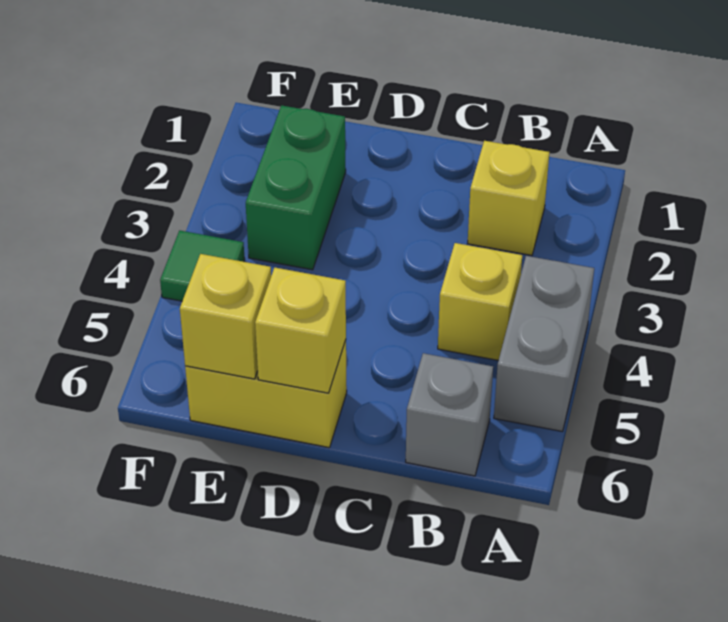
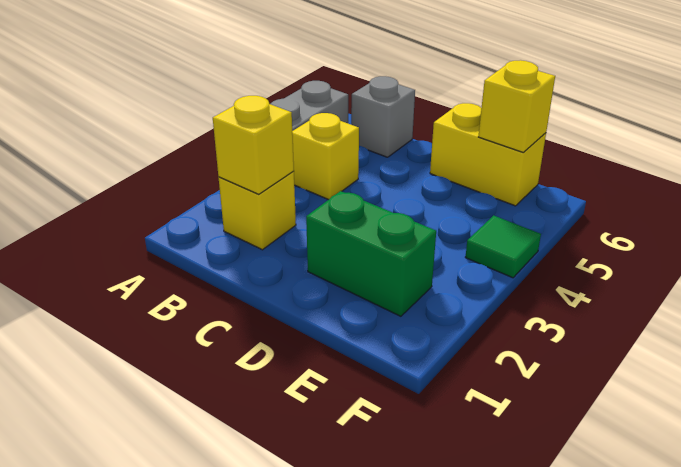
yellow 1x1 brick [255,268,346,393] -> yellow 1x1 brick moved to [213,96,294,194]
green 1x2 brick [246,105,346,270] -> green 1x2 brick turned to [306,191,436,316]

